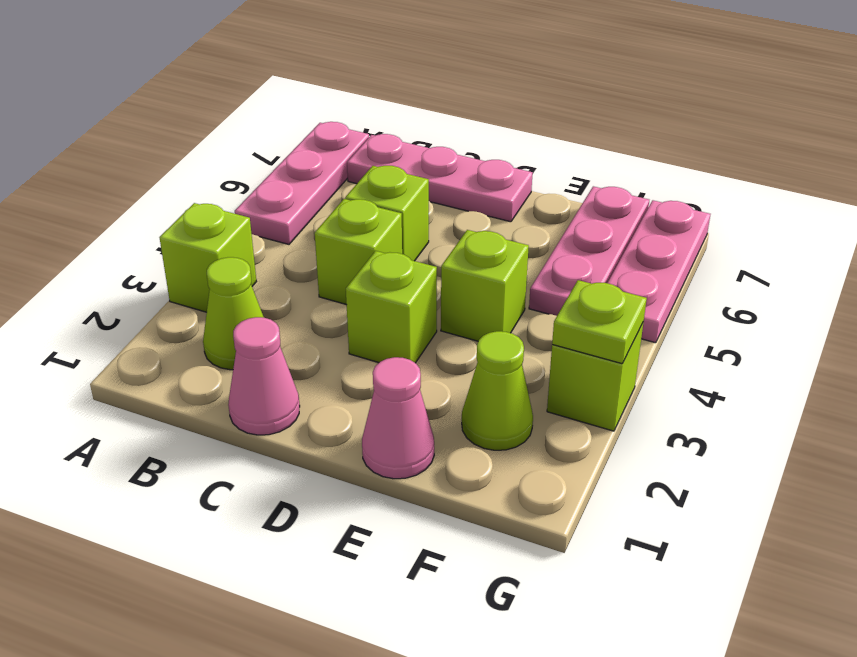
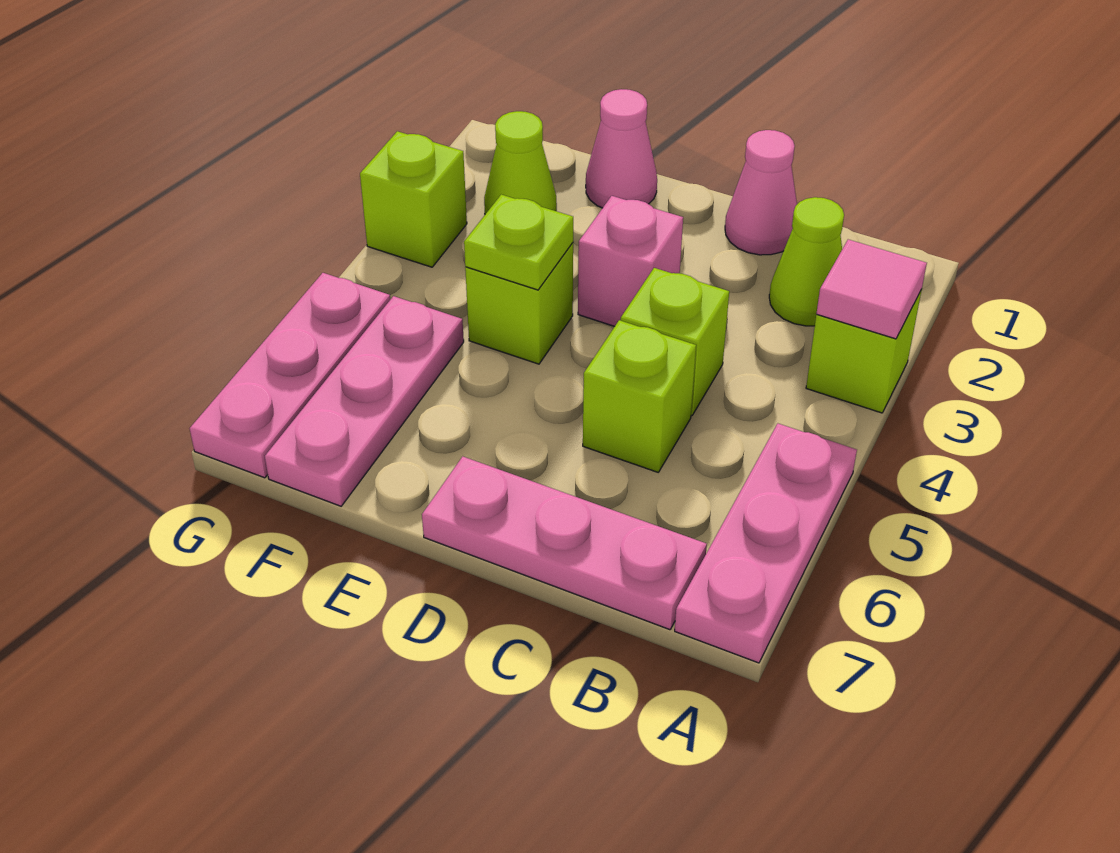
none -> pink 1x1 tile [816,240,927,339]
lime 1x1 brick [346,251,437,363] -> pink 1x1 brick [578,196,683,326]
lime 1x1 plate [552,280,647,364] -> lime 1x1 plate moved to [464,195,573,290]

